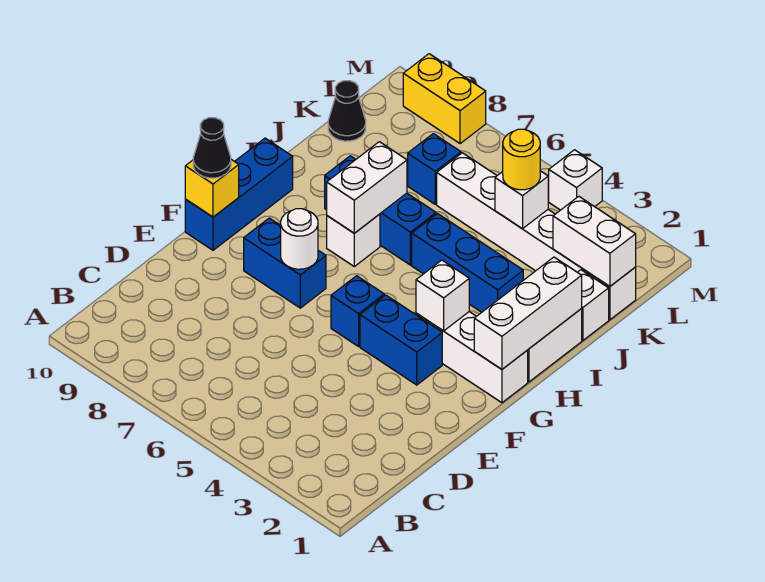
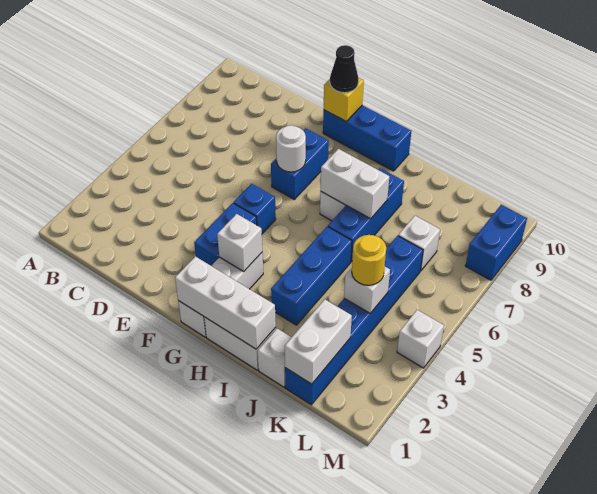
white 1x6 brick [437,153,636,320] -> blue 1x6 brick [285,236,423,405]
blue 1x1 brick [408,134,461,204] -> white 1x1 brick [398,216,440,271]
black 1x1 cone [328,81,366,141] -> none
yellow 1x2 brick [403,54,486,144] -> blue 1x2 brick [465,205,527,280]

